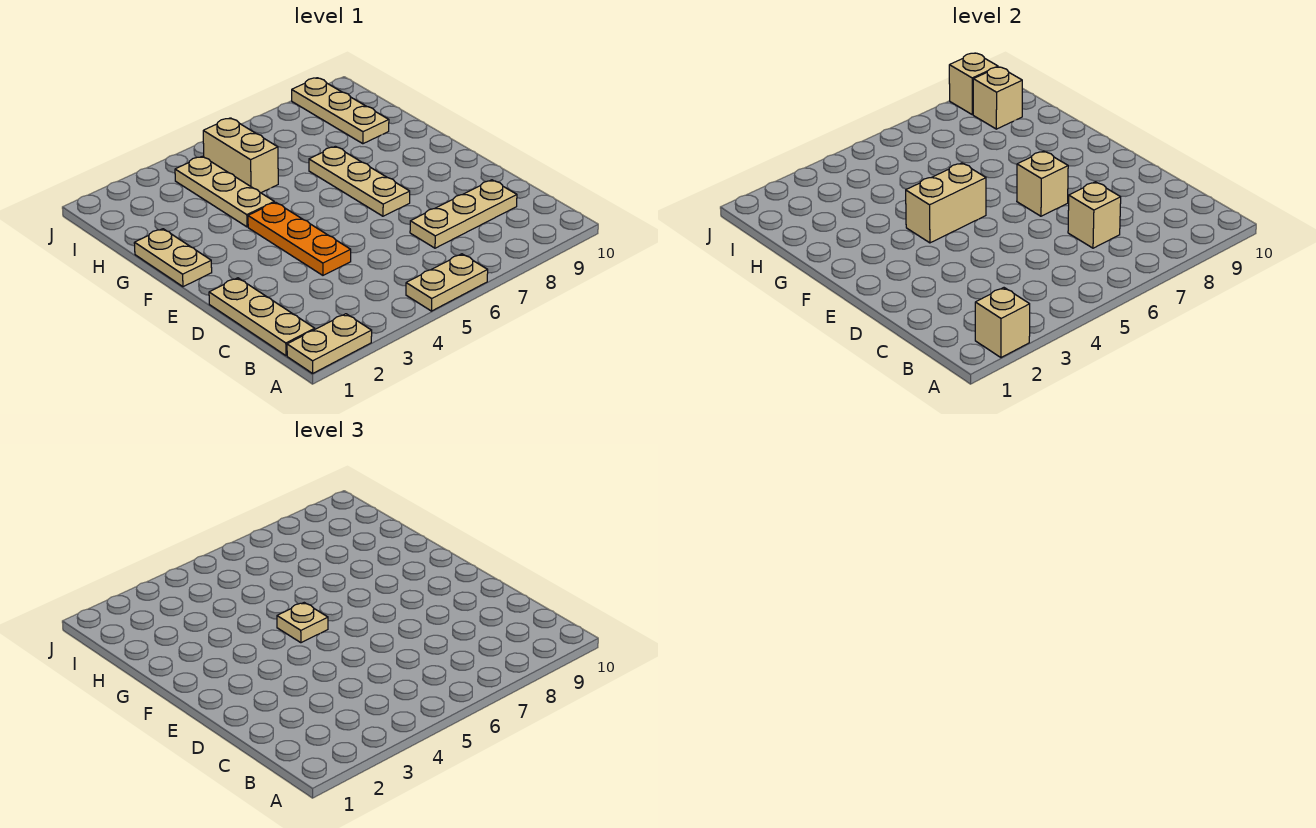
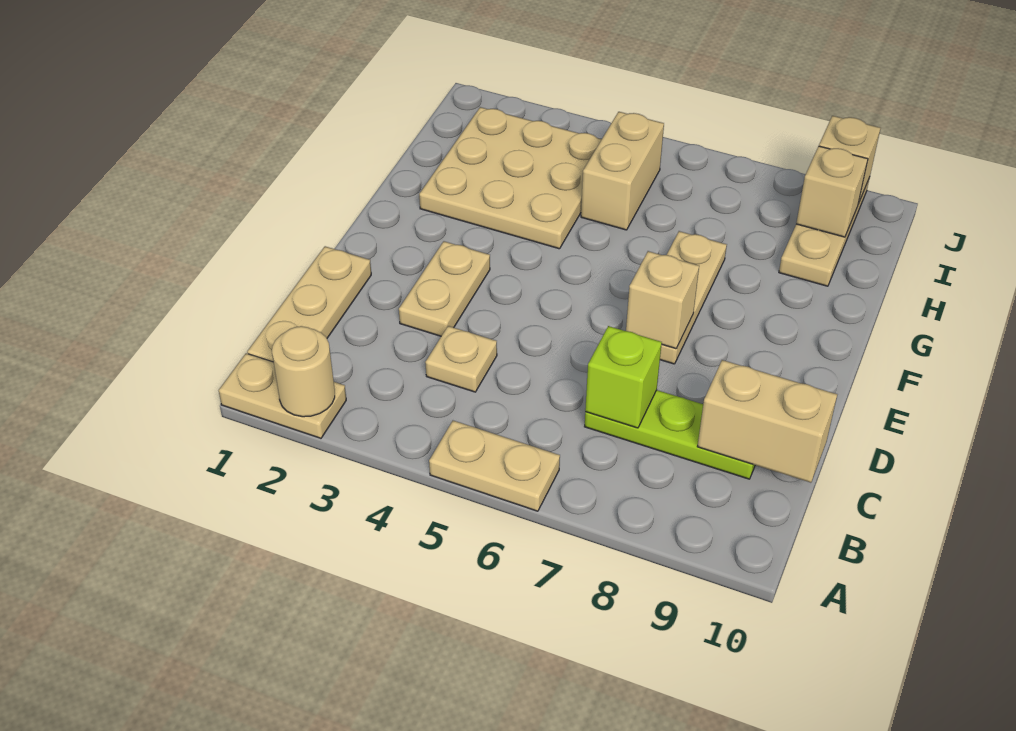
tan 1x1 brick [975,288,1030,358] -> tan 1x1 round brick [272,326,335,417]
tan 1x3 plate [410,180,517,248] -> lime 1x3 plate [585,390,755,479]
tan 1x1 brick [1068,182,1121,248] -> lime 1x1 brick [585,326,662,428]
orange 1x3 plate [248,202,351,275] -> none
tan 1x2 plate [134,229,212,287] -> tan 1x2 plate moved to [399,241,490,336]
tan 1x2 brick [906,163,986,243] -> tan 1x2 brick moved to [697,360,837,483]
tan 1x1 plate [277,603,328,643] -> tan 1x1 plate moved to [425,326,497,392]
tan 1x3 plate [175,156,274,227] -> tan 3x3 plate [419,107,602,249]

